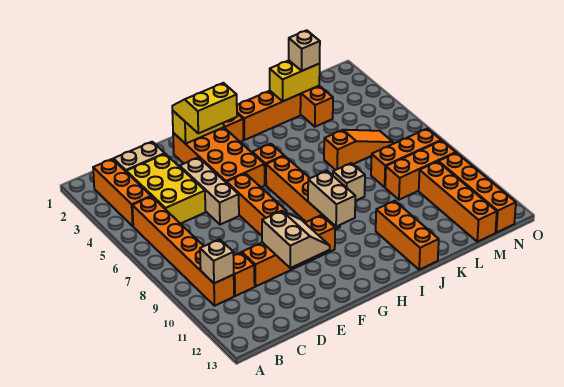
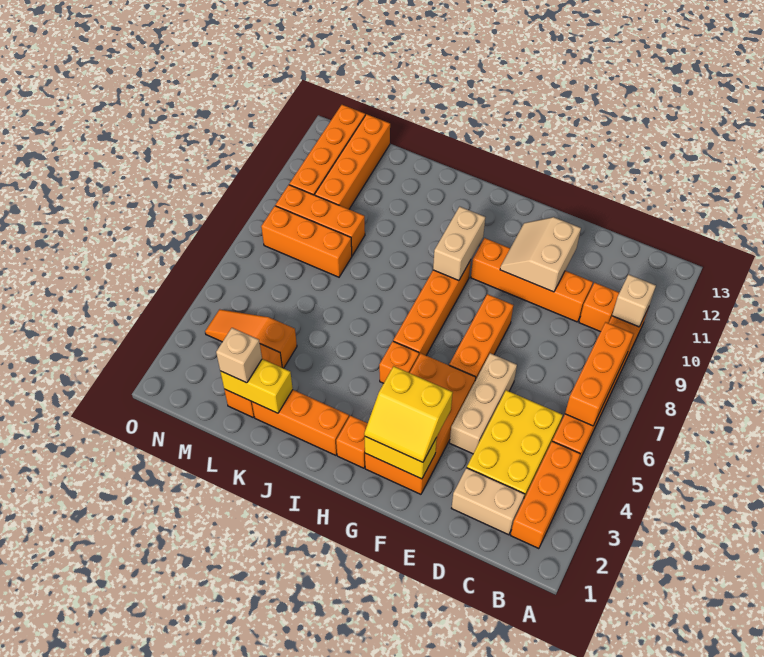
tan 1x1 brick [333,163,365,201] -> none
orange 1x3 brick [376,201,439,270] -> orange 1x3 brick moved to [565,322,633,426]
orange 1x3 slope [324,130,393,170] -> orange 1x3 slope moved to [205,309,297,368]

